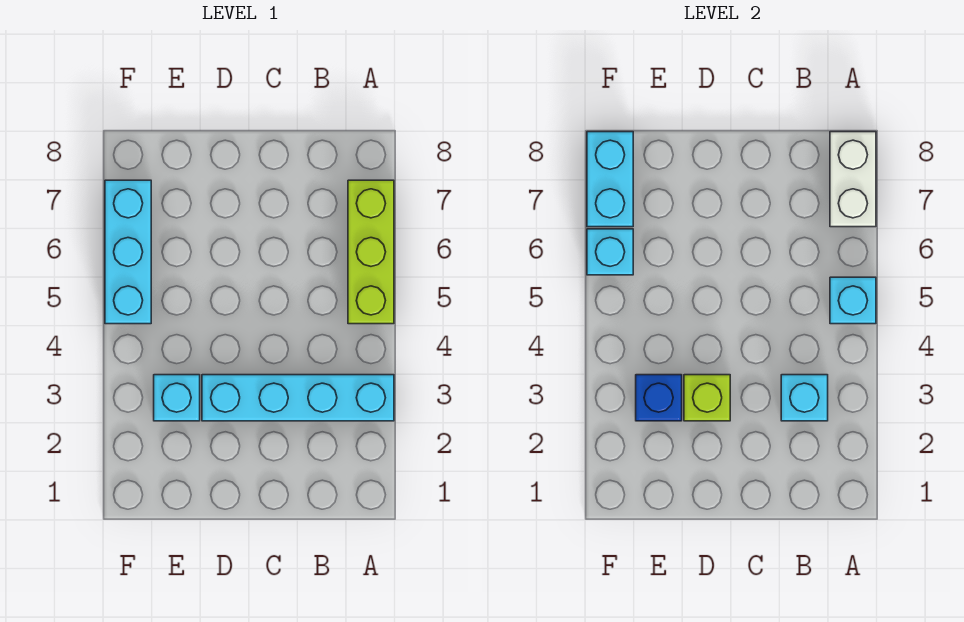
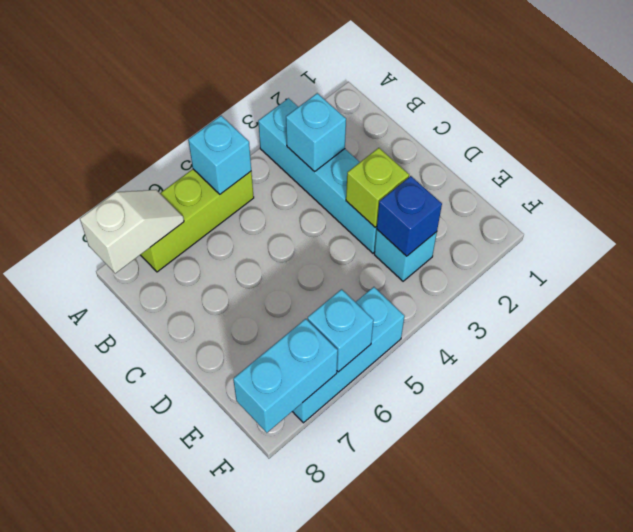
white 1x2 brick [830,132,876,227] -> white 1x2 slope [80,190,184,274]

